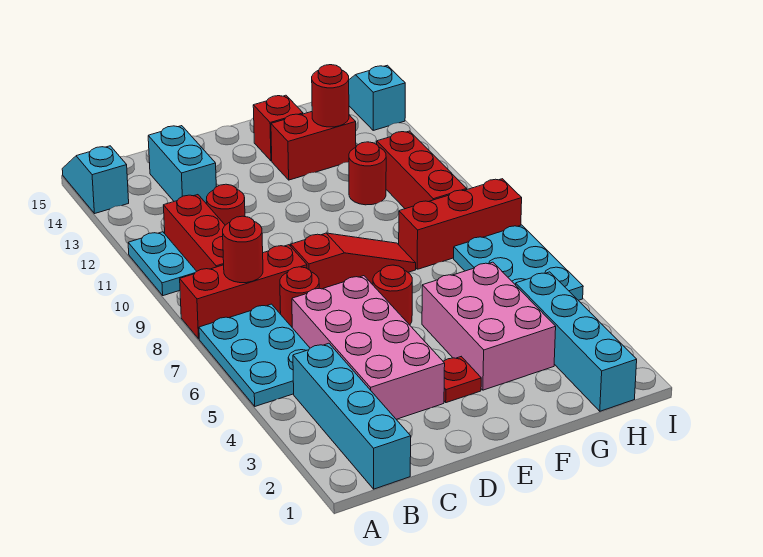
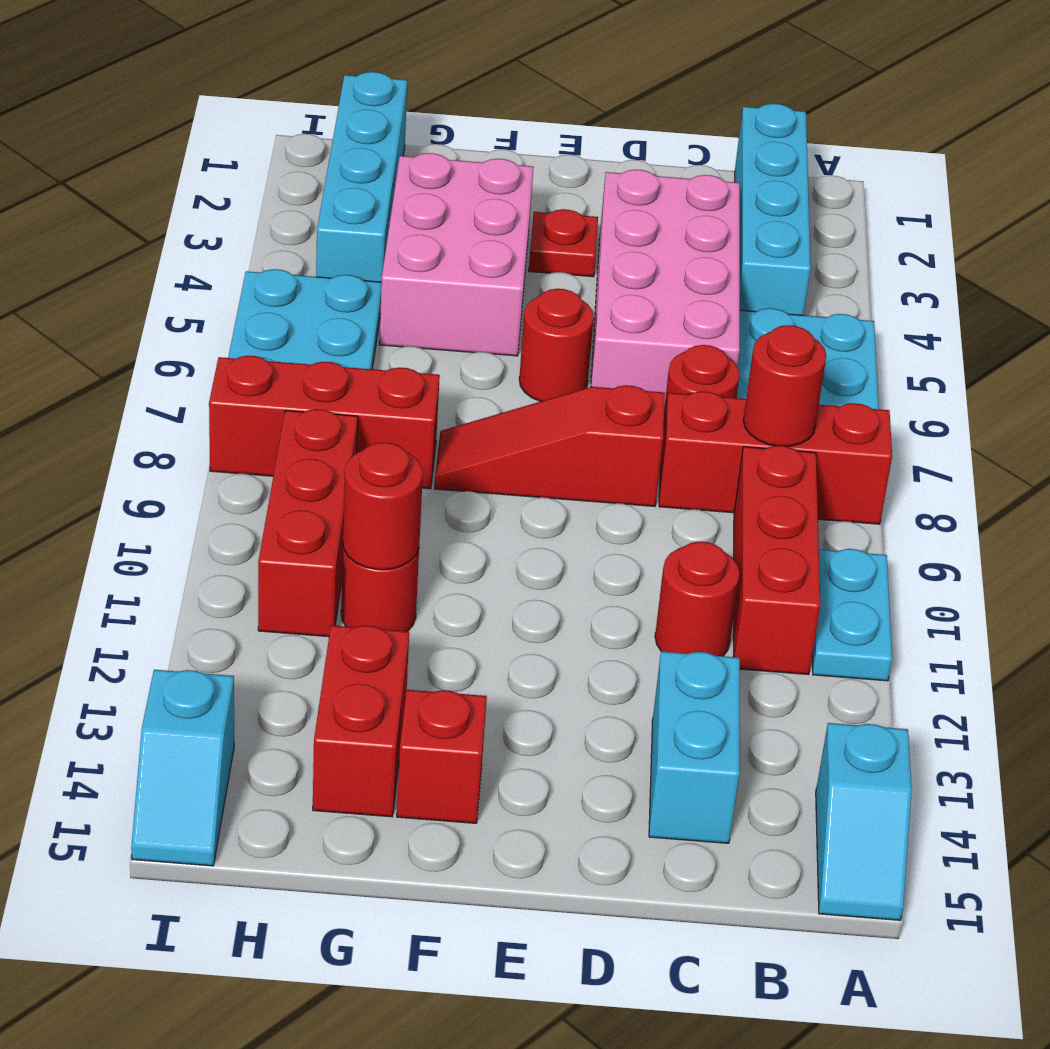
red 1x2 brick [271,112,356,180] -> red 1x2 brick turned to [313,625,409,817]
red 1x1 round brick [312,65,349,127] -> red 1x1 round brick moved to [343,442,423,570]

